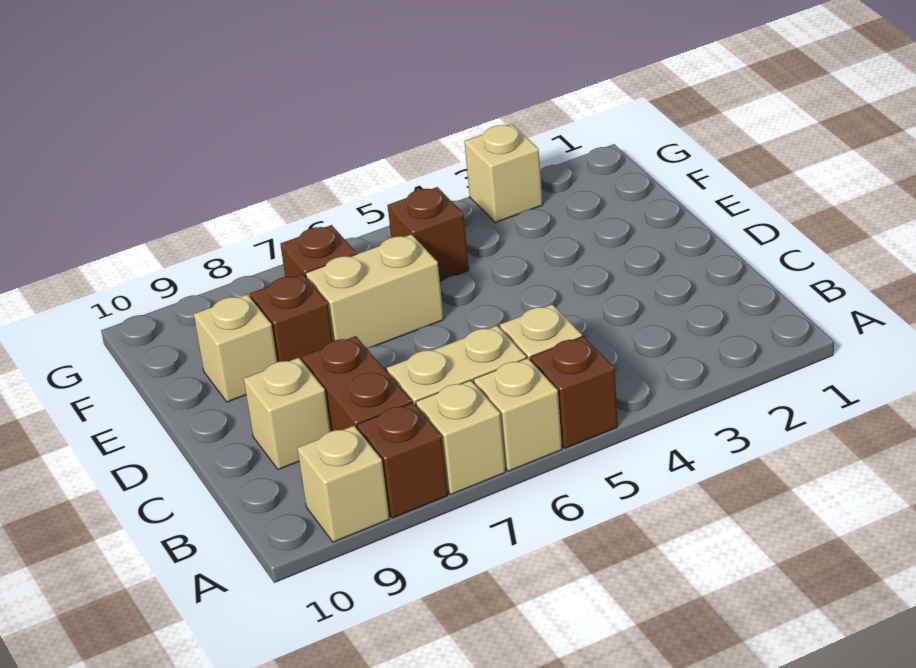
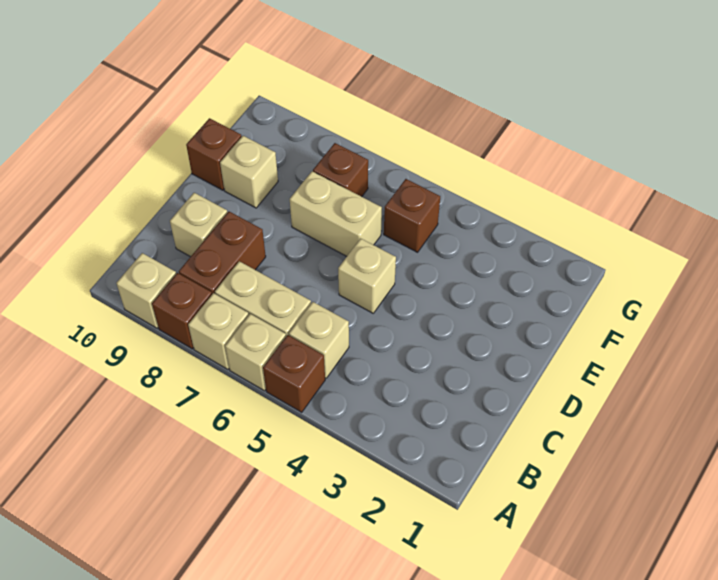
brown 1x1 brick [250,274,333,362] -> brown 1x1 brick moved to [186,118,242,190]
tan 1x1 brick [464,124,543,223] -> tan 1x1 brick moved to [338,239,396,313]

